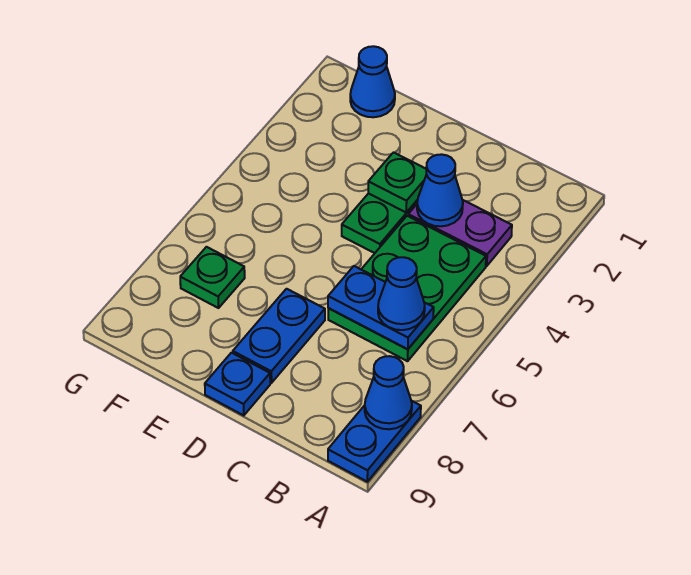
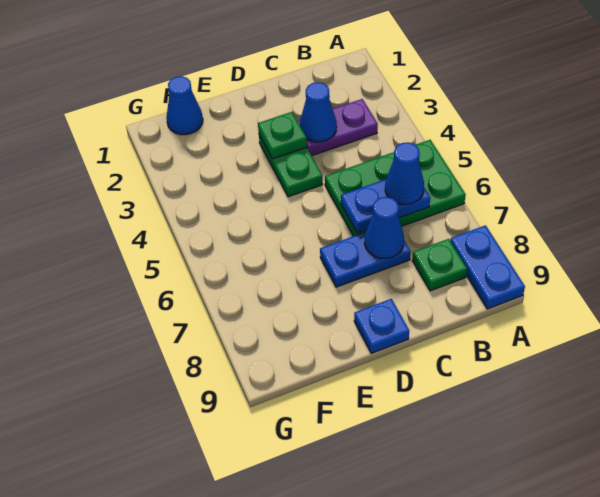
blue 1x1 cone [365,356,412,429] -> blue 1x1 cone moved to [364,197,404,259]
green 2x3 plate [328,216,486,361] -> green 2x3 plate turned to [325,140,466,236]
blue 1x2 plate [233,289,325,383] -> blue 1x2 plate turned to [320,232,411,287]
green 1x1 plate [180,247,245,308] -> green 1x1 plate moved to [412,239,467,291]

